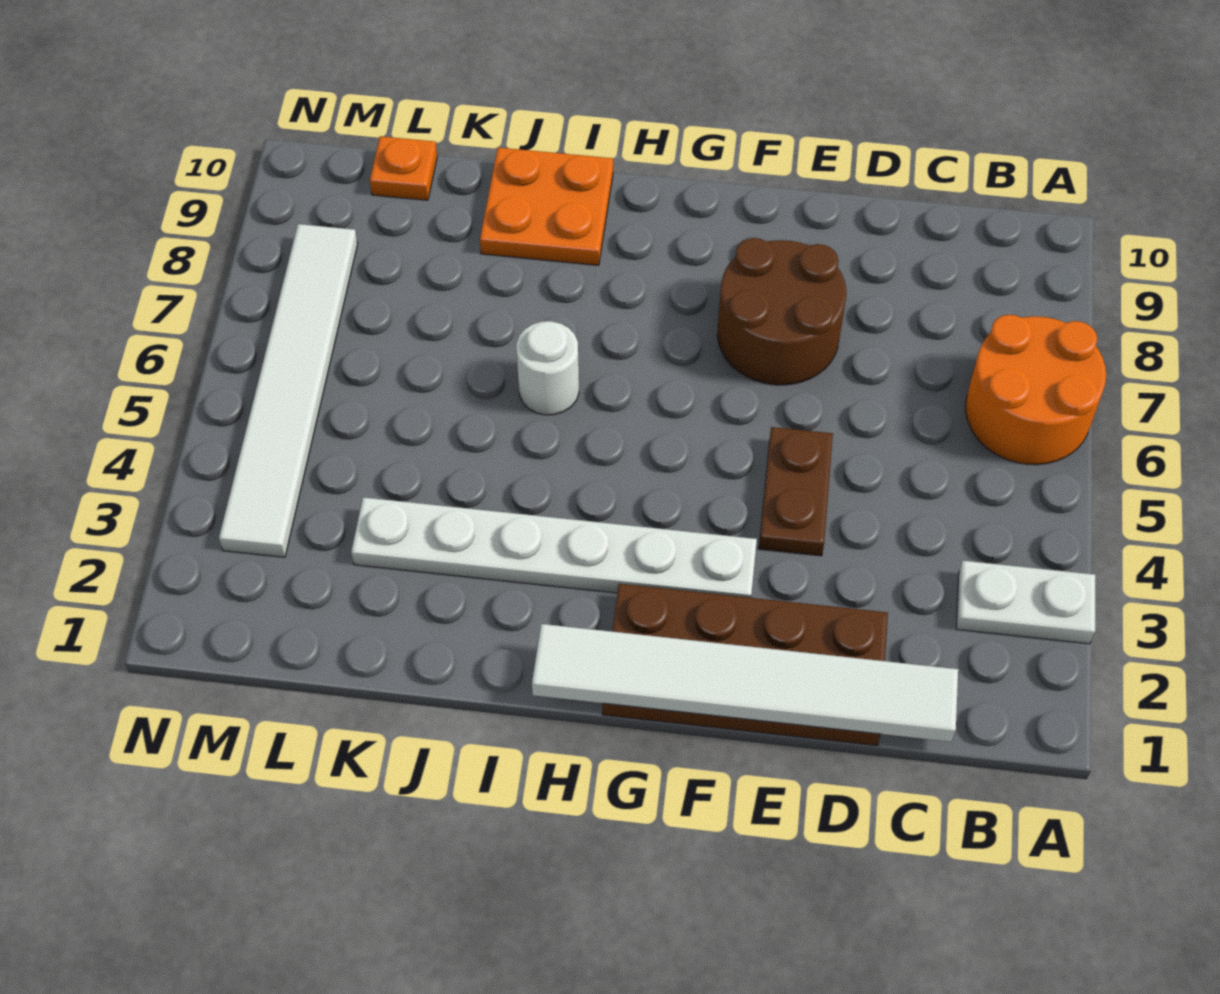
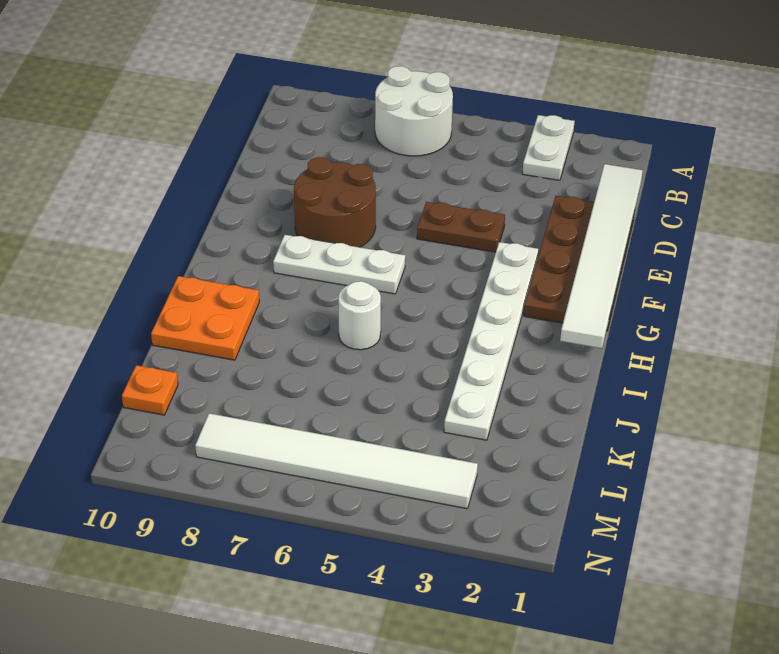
orange 2x2 round brick [965,315,1106,465] -> white 2x2 round brick [375,66,453,156]
none -> white 1x3 plate [273,235,405,294]

